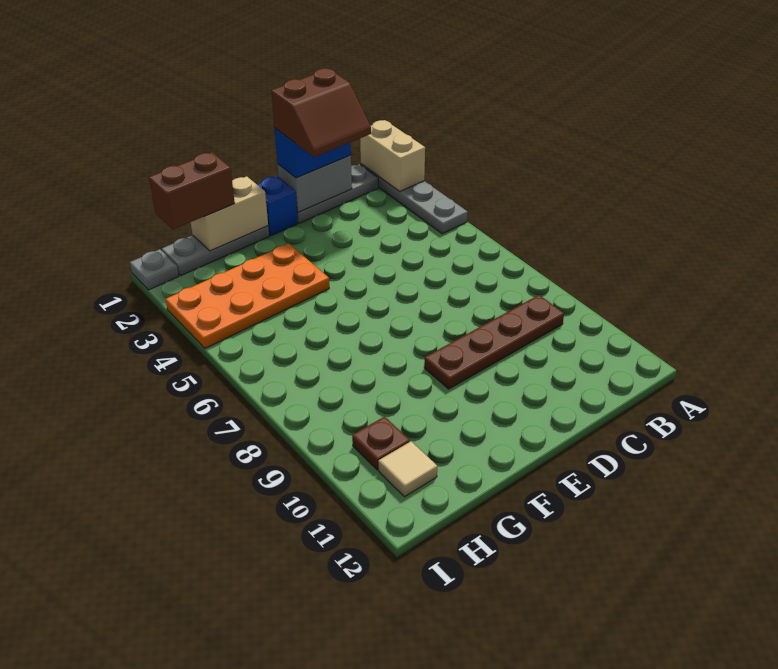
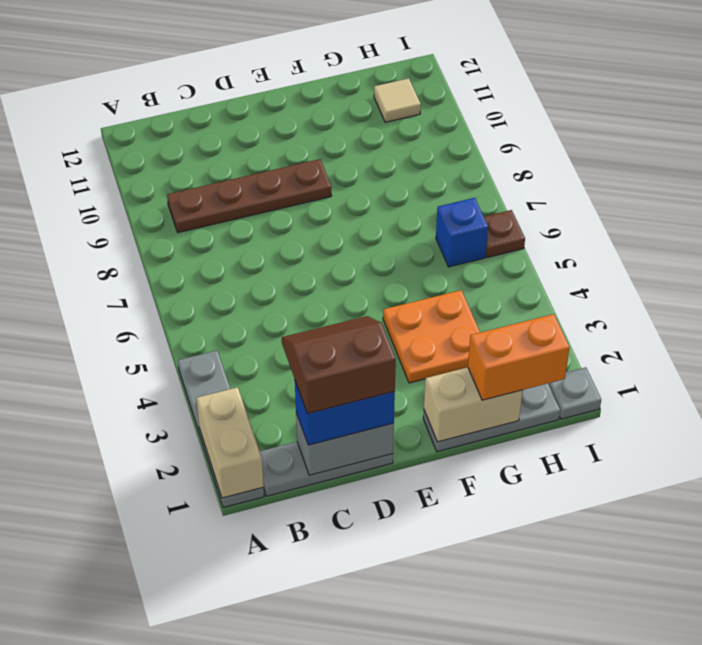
blue 1x1 brick [257,176,298,236] -> blue 1x1 brick moved to [436,198,488,267]
orange 2x4 plate [166,243,329,348] -> orange 2x2 plate [383,290,480,383]
brown 1x2 brick [149,152,235,229] -> orange 1x2 brick [468,314,570,400]
brown 1x1 plate [352,417,410,470] -> brown 1x1 plate moved to [484,210,525,257]

